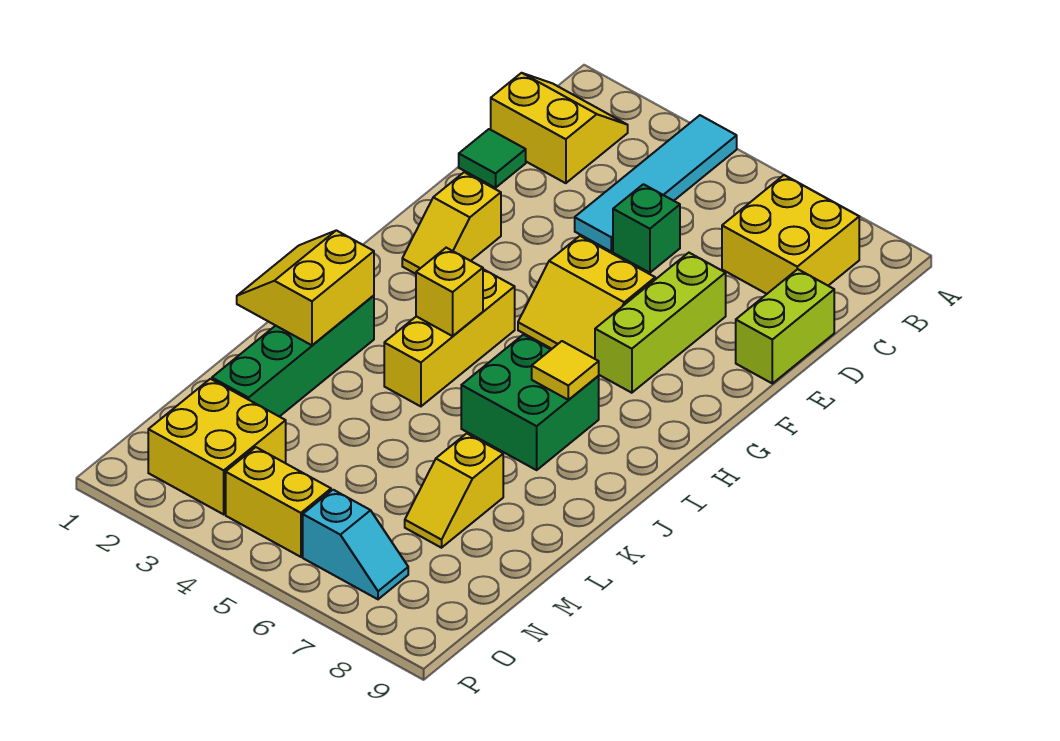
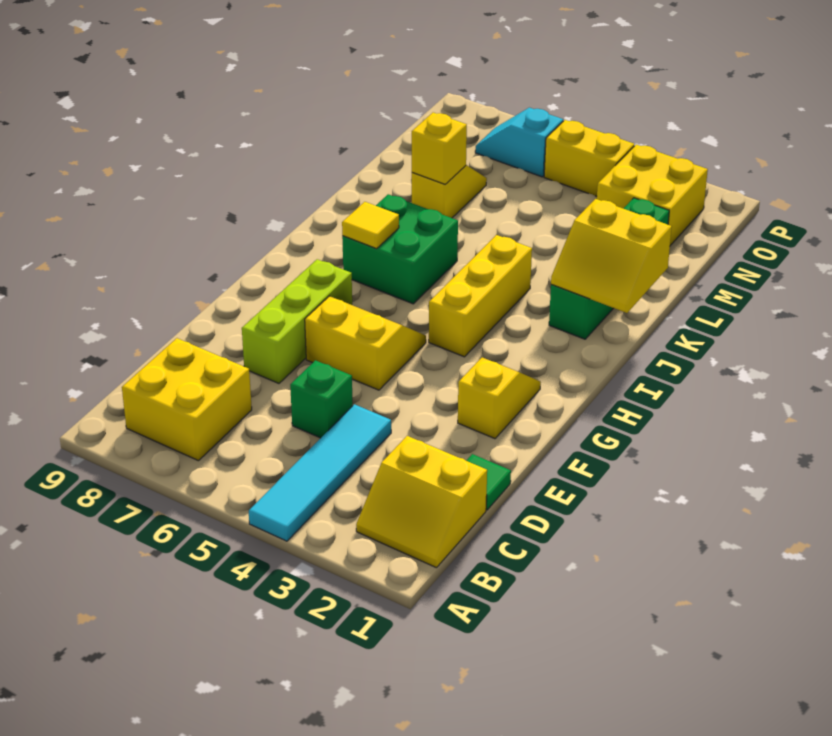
lime 1x2 brick [736,269,834,383] -> none
yellow 1x1 brick [416,248,483,336] -> yellow 1x1 brick moved to [412,112,467,184]
yellow 2x2 slope [237,230,374,345] -> yellow 2x2 slope turned to [551,199,672,313]

